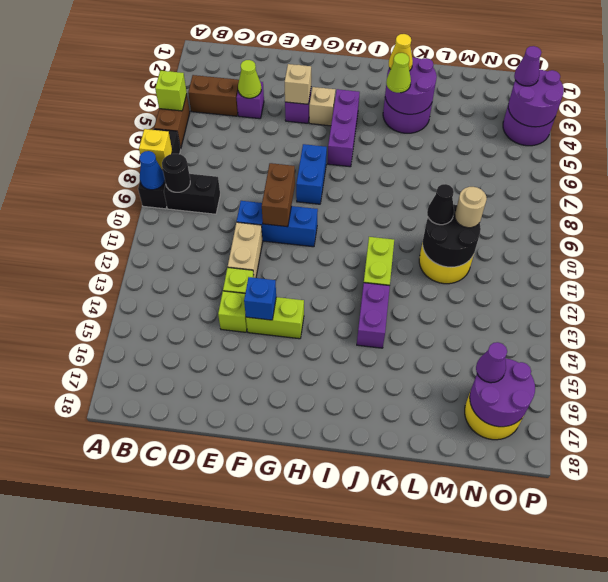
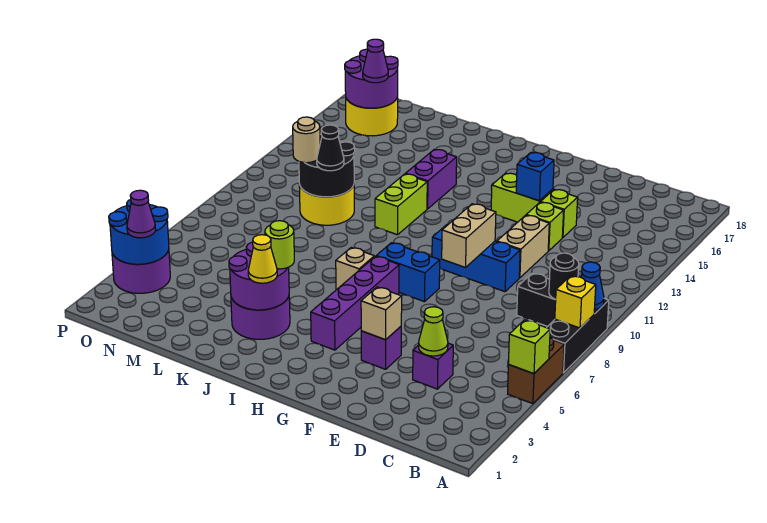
brown 1x2 brick [188,75,239,116] -> none
brown 1x2 brick [262,163,295,227] -> tan 1x2 brick [442,204,496,267]
tan 1x1 brick [309,87,335,126] -> tan 1x1 brick moved to [336,248,374,289]
blue 1x2 brick [296,144,327,204] -> blue 1x2 brick turned to [377,243,440,302]
purple 1x3 brick [328,89,360,167] -> purple 1x4 brick [311,256,399,350]
lime 1x1 cone [386,53,411,93] -> lime 1x1 round brick [265,221,294,269]
purple 2x2 round brick [508,70,564,127] -> blue 2x2 round brick [109,200,169,264]

